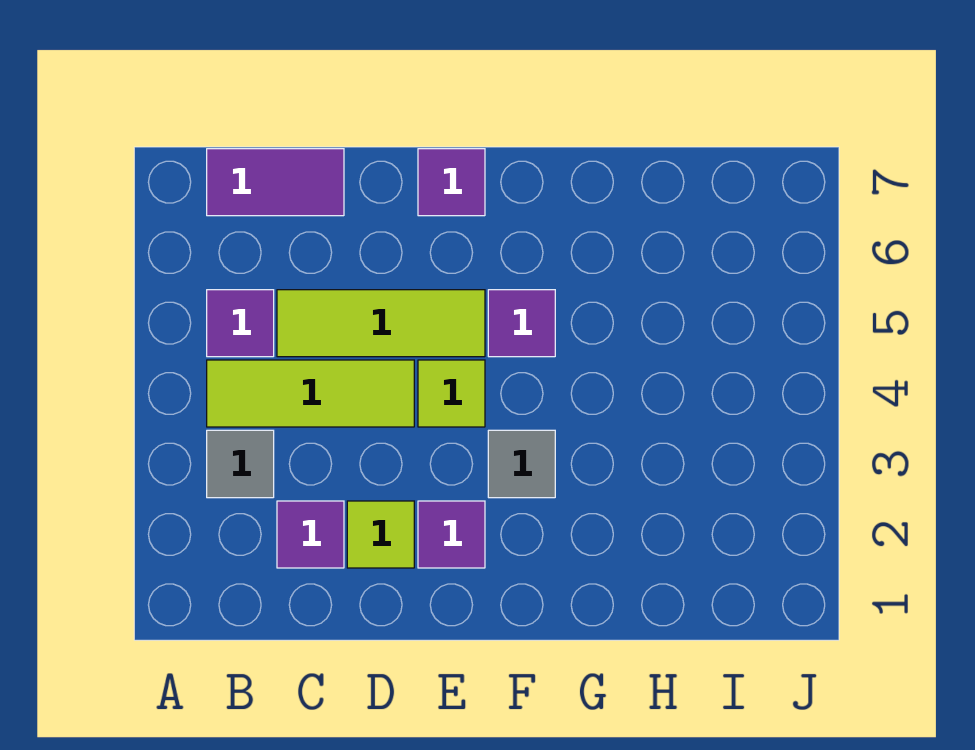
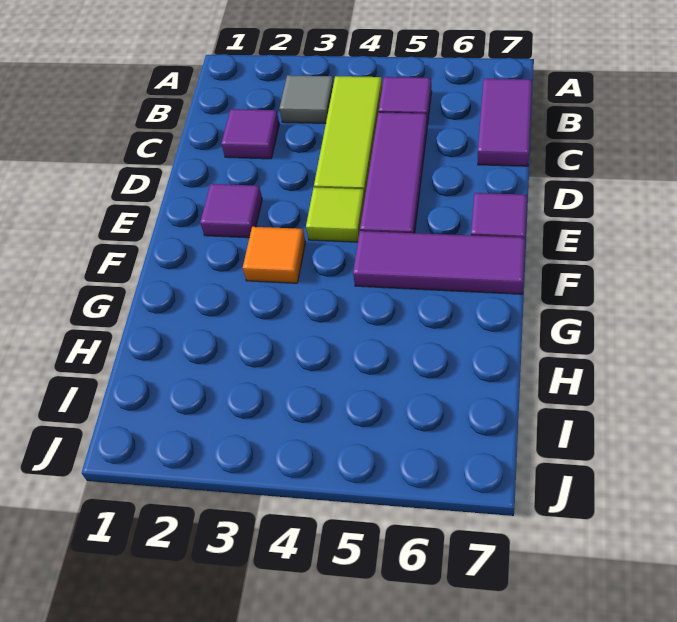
lime 1x3 tile [277,290,485,357] -> purple 1x3 tile [360,112,427,233]
lime 1x1 tile [347,501,414,568] -> none
grey 1x1 tile [488,430,555,498] -> orange 1x1 tile [243,227,305,283]
purple 1x1 tile [488,290,555,357] -> purple 1x3 tile [353,231,525,294]

